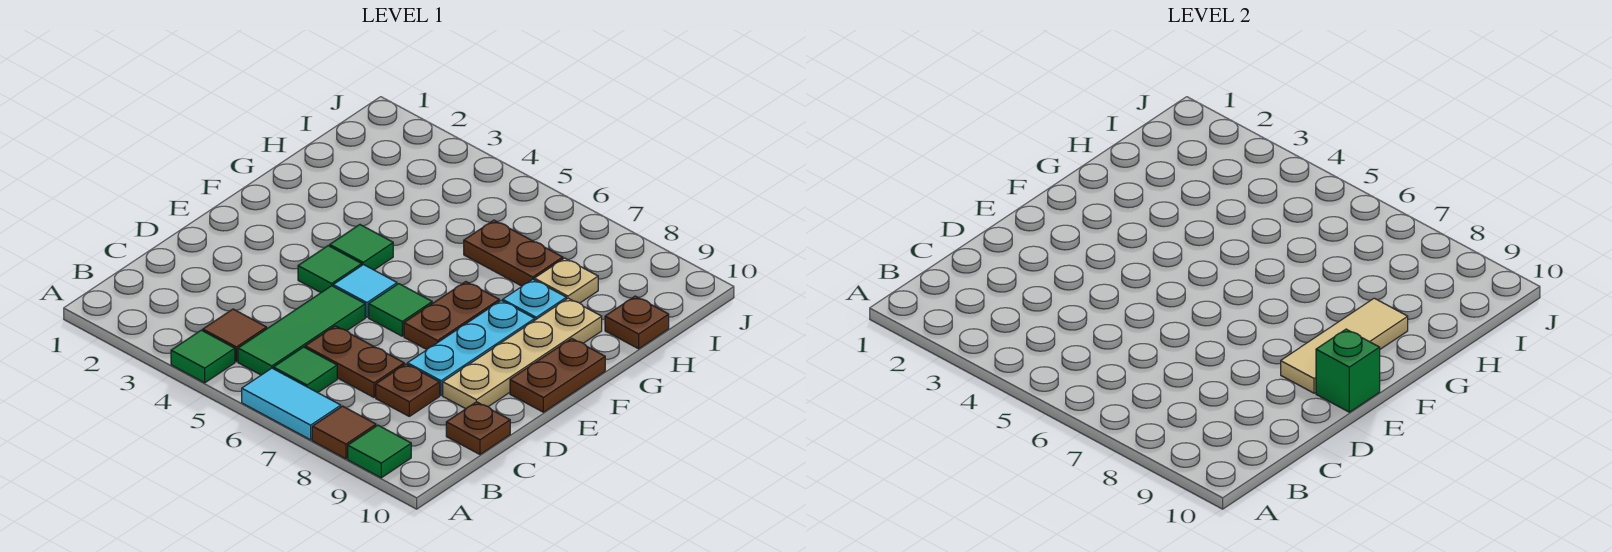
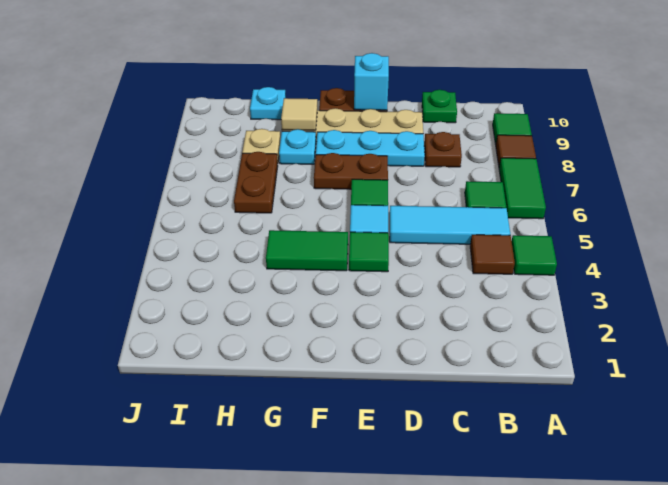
cyan 1x2 tile [242,368,341,440] -> green 1x2 tile [499,158,546,219]
green 1x3 tile [238,286,365,375] -> cyan 1x3 tile [390,206,510,244]
brown 1x2 plate [305,326,404,397] -> none
brown 1x1 plate [446,402,510,454] -> green 1x1 plate [422,90,457,123]
tan 1x3 tile [1281,298,1408,393] -> tan 1x1 tile [281,98,317,130]
green 1x1 brick [1316,329,1380,412] -> cyan 1x1 brick [354,53,389,110]
green 1x1 tile [330,225,393,270] -> green 1x2 tile [266,230,348,271]
brown 1x1 plate [605,296,669,349] -> cyan 1x1 plate [250,87,286,120]

